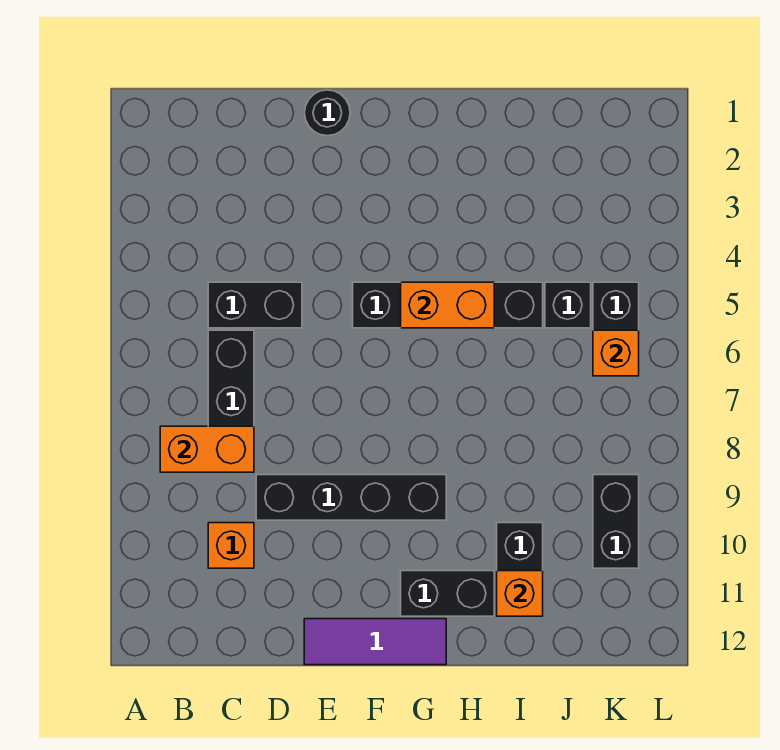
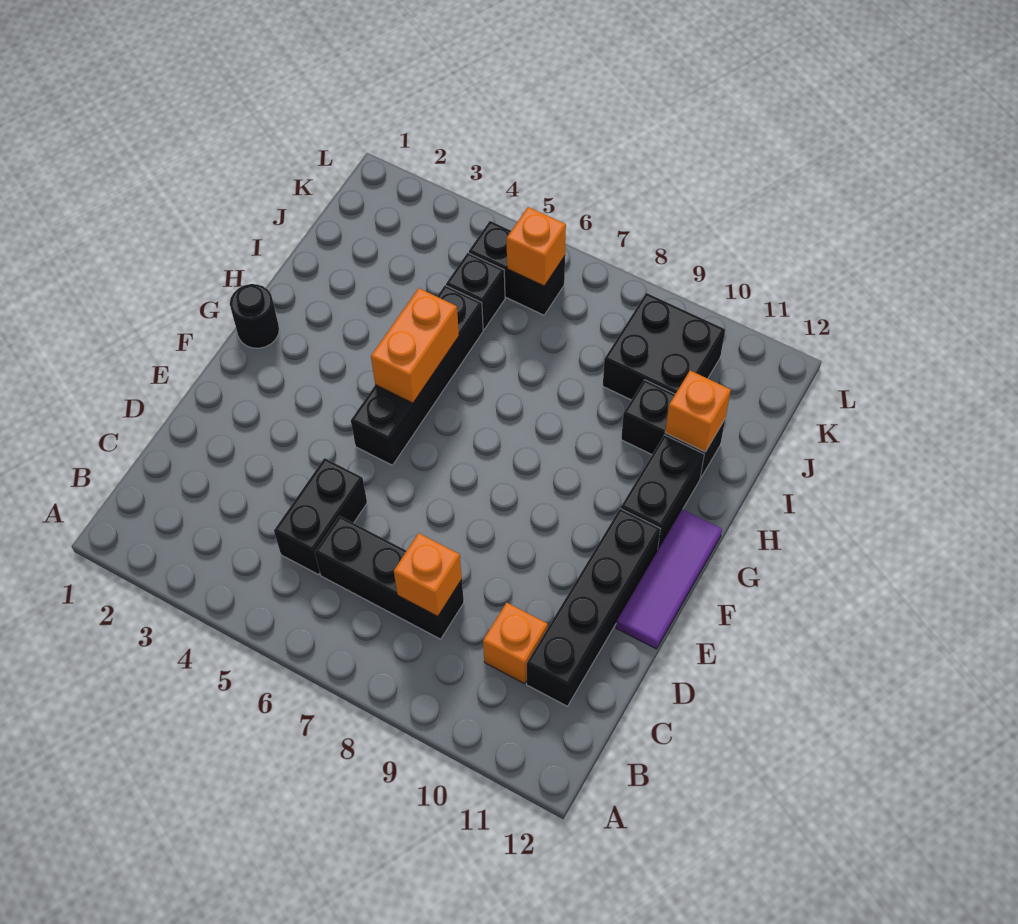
orange 1x2 brick [160,426,254,472] -> orange 1x1 brick [394,533,462,616]
black 1x4 brick [256,475,446,520] -> black 1x4 brick moved to [527,508,661,706]
black 1x1 round brick [305,90,350,136] -> black 1x1 round brick moved to [230,284,279,348]
black 1x2 brick [593,475,639,568] -> black 2x2 brick [603,293,725,400]

